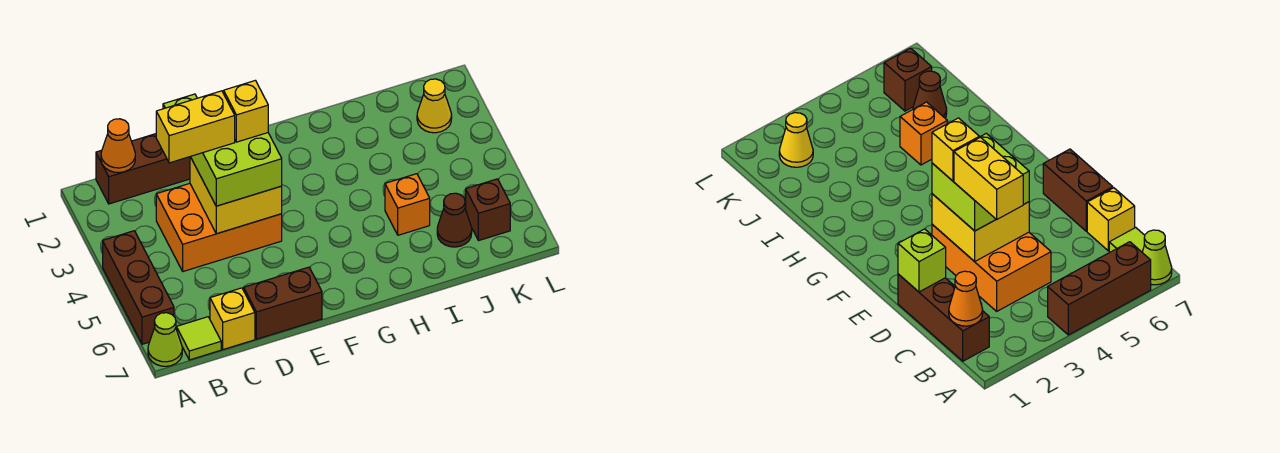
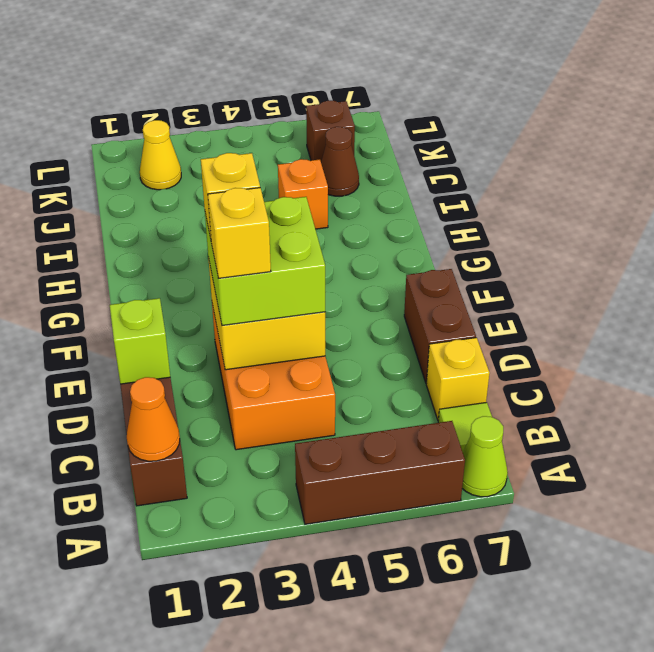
yellow 1x2 brick [156,91,235,163] -> yellow 1x1 brick [208,188,271,279]

